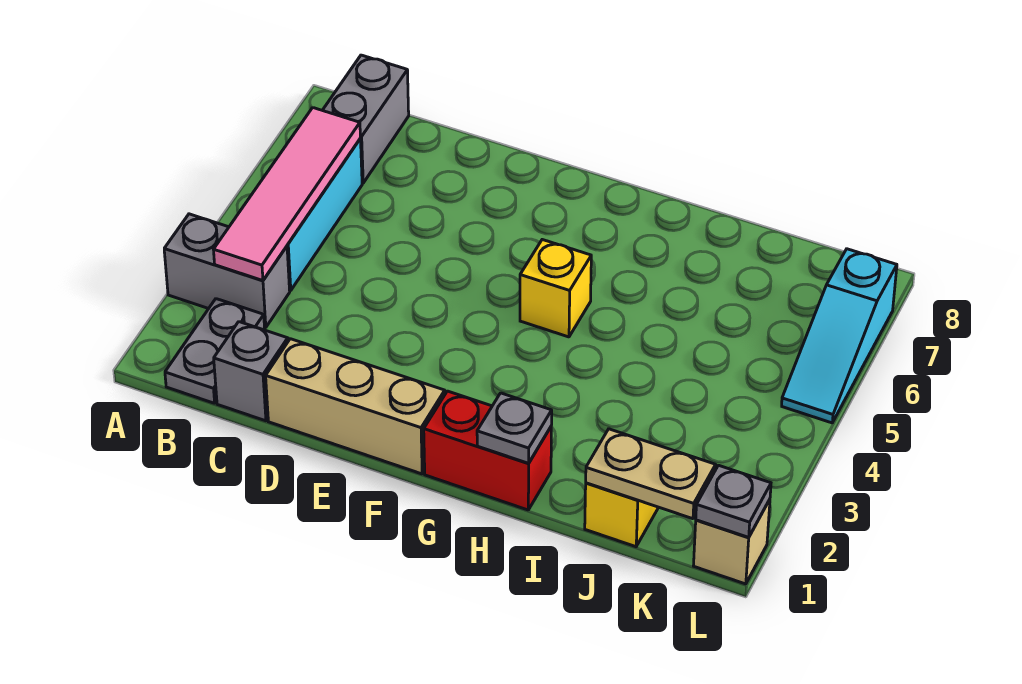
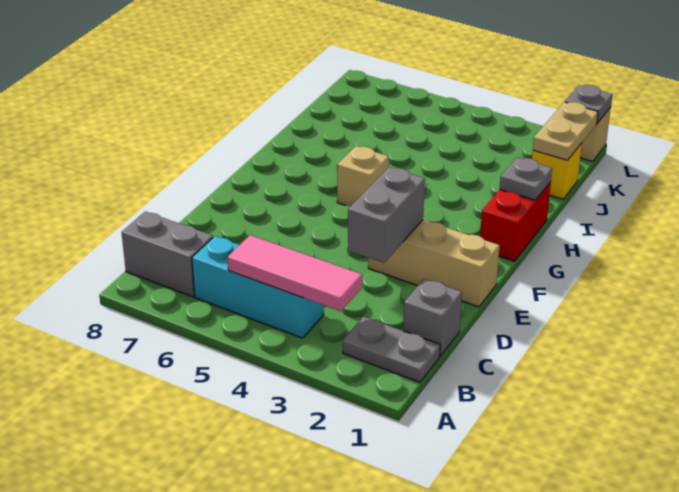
grey 1x2 brick [164,214,290,328] -> grey 1x2 brick moved to [348,167,425,263]
pink 1x4 tile [214,108,360,281] -> pink 1x3 tile [227,235,362,311]
tan 1x3 brick [266,339,445,474] -> tan 1x3 brick turned to [368,220,500,307]
yellow 1x1 brick [520,240,591,337] -> tan 1x1 brick [337,146,389,207]
cyan 1x3 slope [782,249,897,423] -> none

